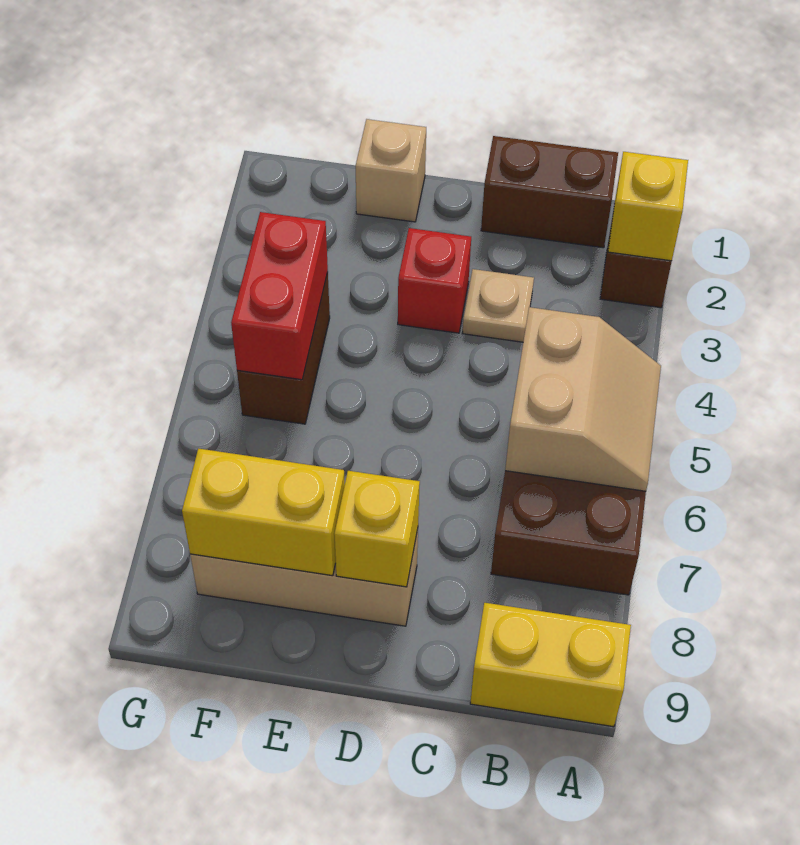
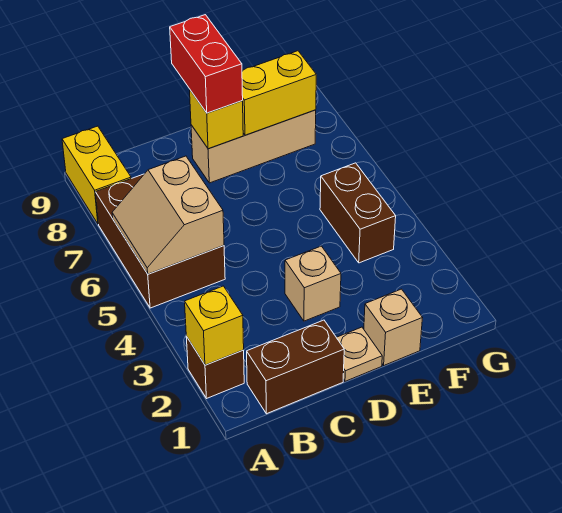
yellow 1x2 brick [470,603,631,727] -> yellow 1x2 brick turned to [62,126,131,224]
tan 1x1 plate [463,269,534,342] -> tan 1x1 plate moved to [336,327,382,381]
red 1x1 brick [398,228,471,333] -> tan 1x1 brick [285,246,341,321]
red 1x2 brick [231,212,328,380] -> red 1x2 brick moved to [170,15,243,113]

